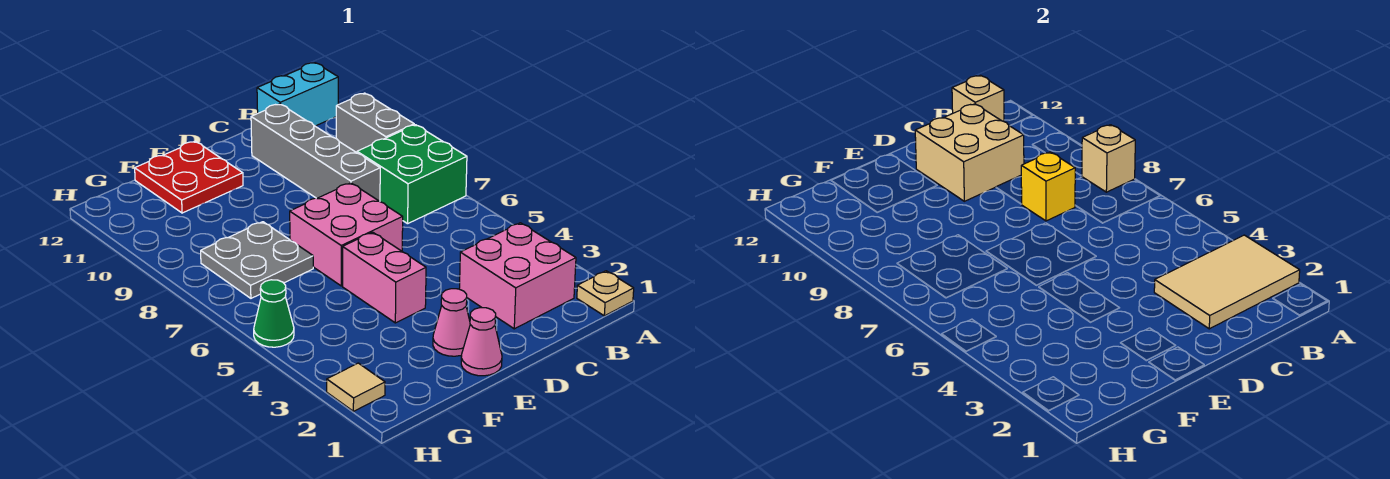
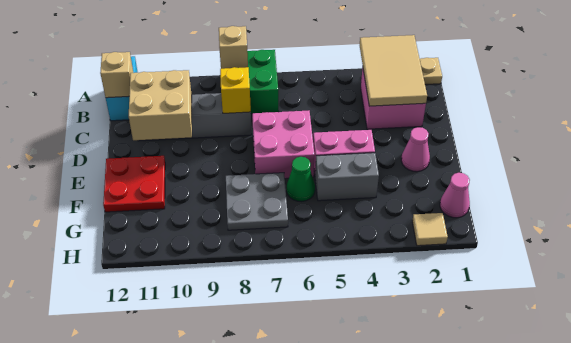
grey 1x2 brick [336,93,414,153] -> grey 1x2 brick moved to [315,153,379,201]
pink 1x1 cone [461,308,502,376] -> pink 1x1 cone moved to [440,173,470,218]
green 1x1 cone [254,280,294,347] -> green 1x1 cone moved to [287,157,315,202]

